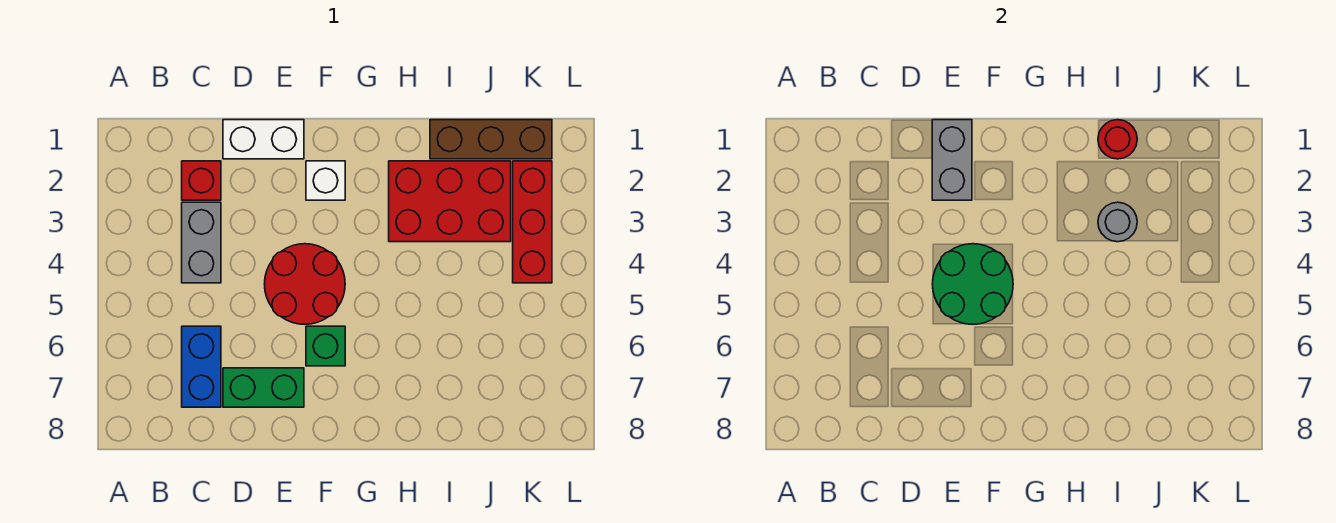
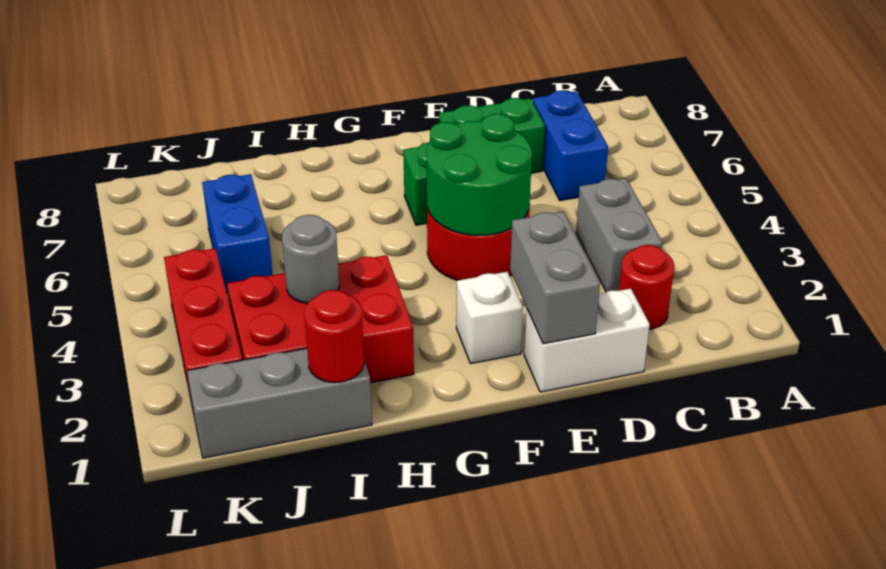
red 1x1 brick [182,161,221,200] -> red 1x1 round brick [619,245,674,329]
brown 1x3 brick [430,120,552,159] -> grey 1x3 brick [187,348,372,458]
none -> blue 1x2 brick [202,174,273,293]

